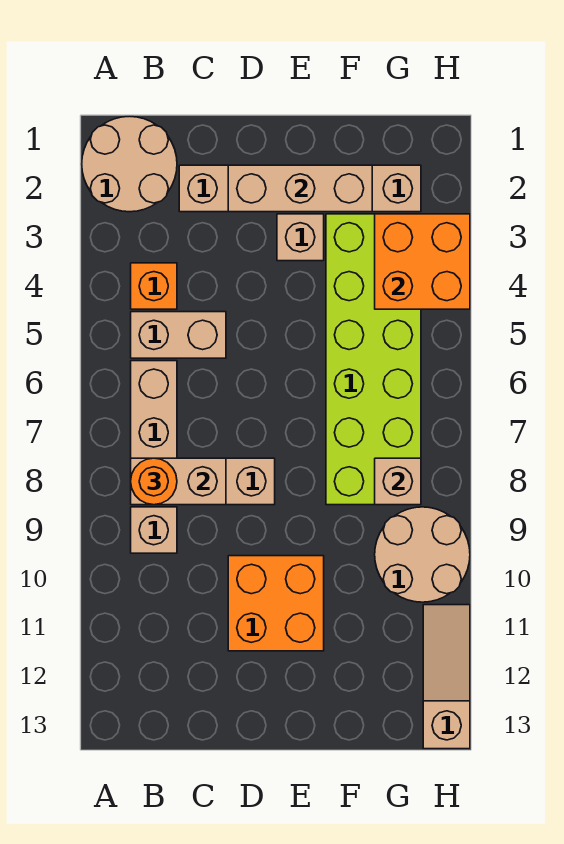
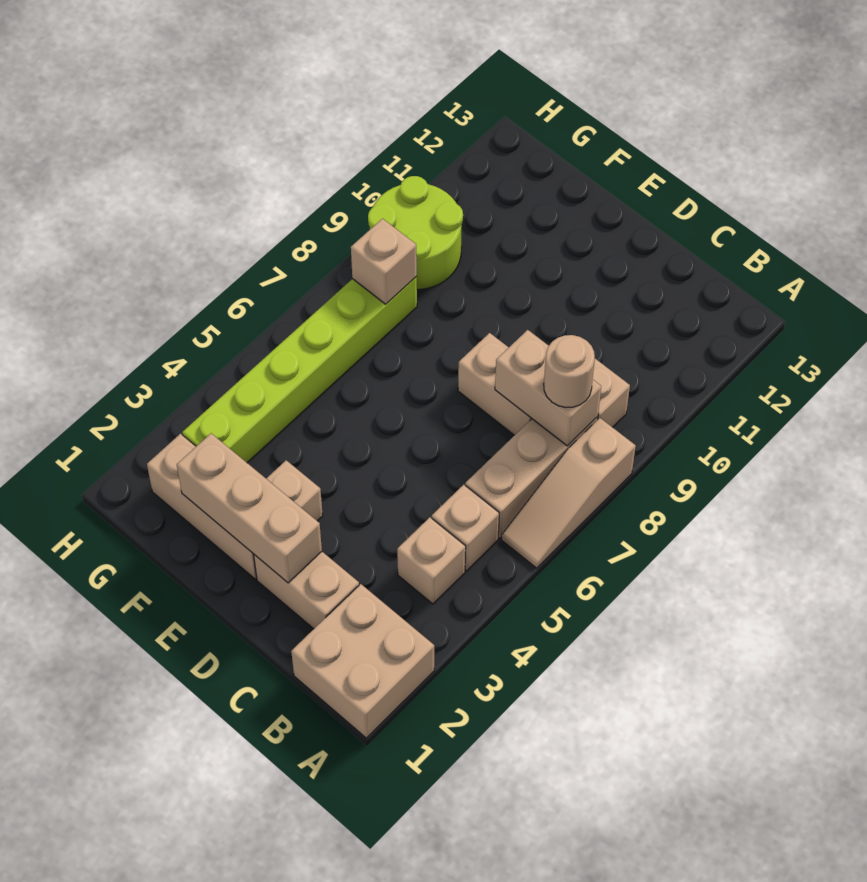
tan 2x2 round brick [82,116,177,212] -> tan 2x2 brick [291,584,434,738]
orange 1x1 brick [131,263,177,309] -> tan 1x1 brick [397,517,466,604]
tan 1x2 brick [131,312,226,358] -> tan 1x1 brick [432,485,499,571]
orange 1x1 round brick [131,458,177,505] -> tan 1x1 round brick [544,335,595,408]
orange 2x2 brick [228,556,324,651] -> none
lime 2x6 brick [326,214,421,505] -> lime 1x6 brick [182,277,417,463]
orange 2x2 brick [375,214,470,309] -> none
tan 2x2 round brick [375,507,470,602] -> lime 2x2 round brick [368,176,463,290]
tan 1x3 slope [423,605,470,749] -> tan 1x3 slope moved to [501,418,636,568]

